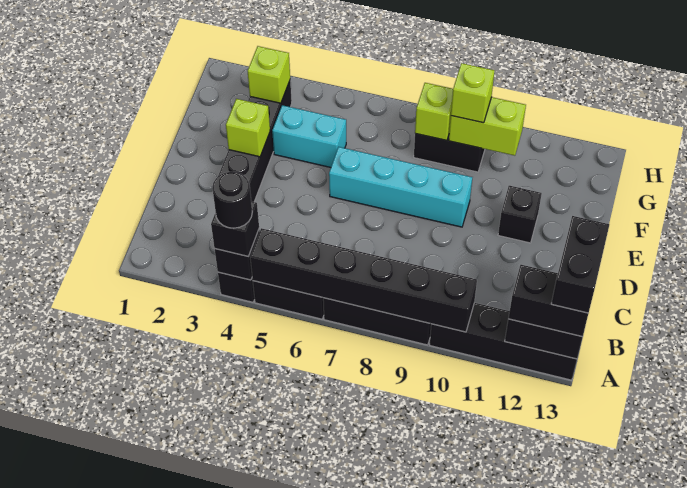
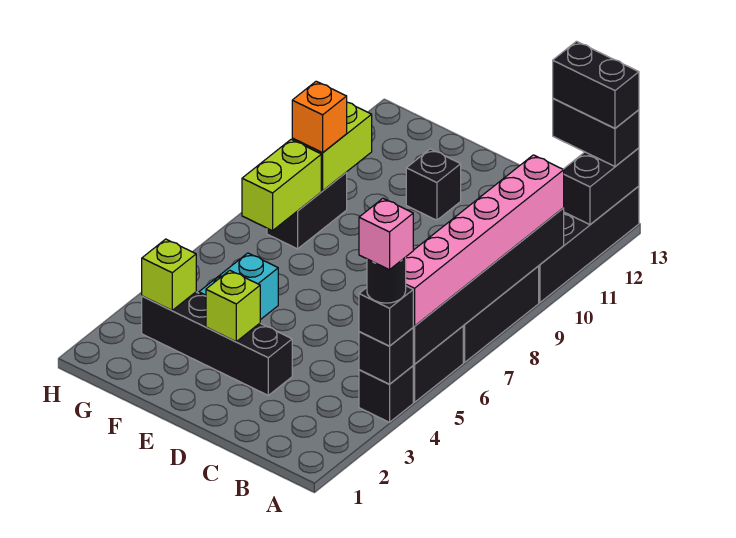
none -> pink 1x1 brick [359,199,413,270]
none -> pink 1x6 brick [406,155,564,326]
black 1x2 brick [508,265,588,337] -> black 1x2 brick turned to [553,98,639,166]
cyan 1x4 brick [329,147,472,227] -> none
lime 1x1 brick [415,83,453,140] -> lime 1x2 brick [242,140,321,231]
lime 1x1 brick [451,63,494,123] -> orange 1x1 brick [292,81,347,153]

